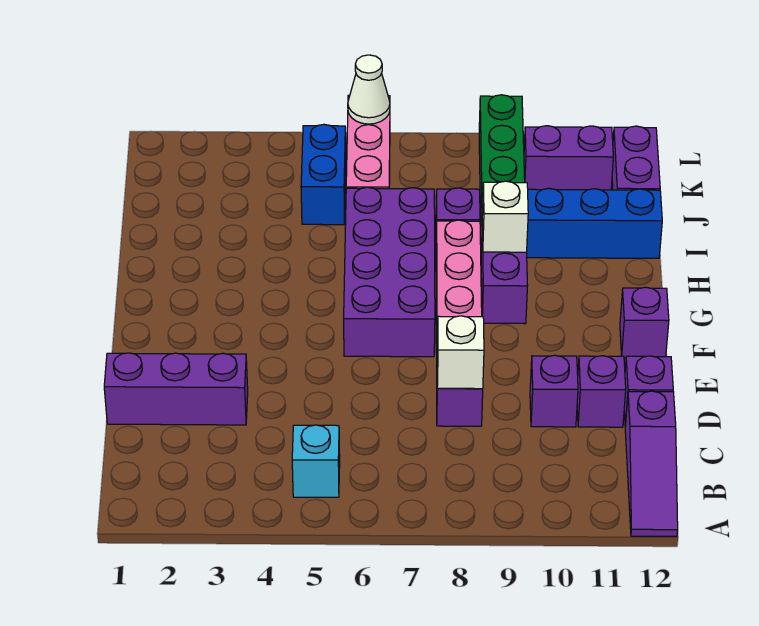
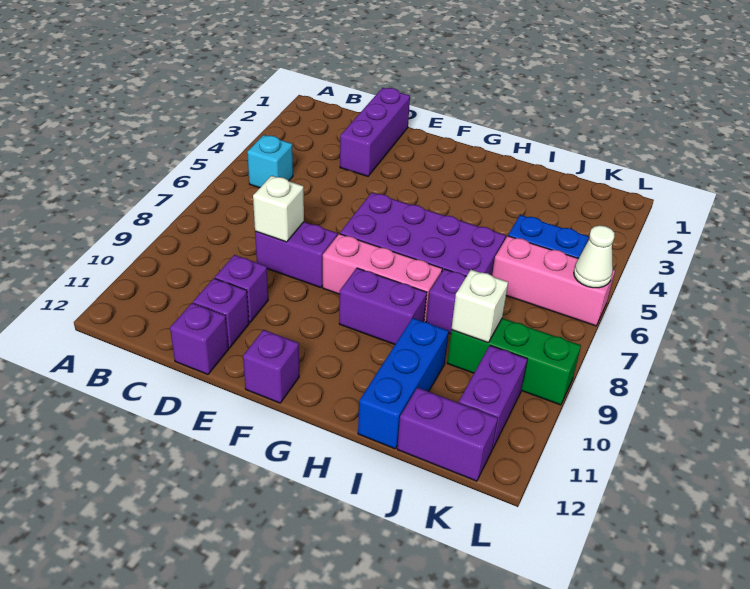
purple 1x3 slope [625,391,678,536] -> none
white 1x1 brick [482,181,528,252] -> white 1x1 brick moved to [451,270,508,343]

